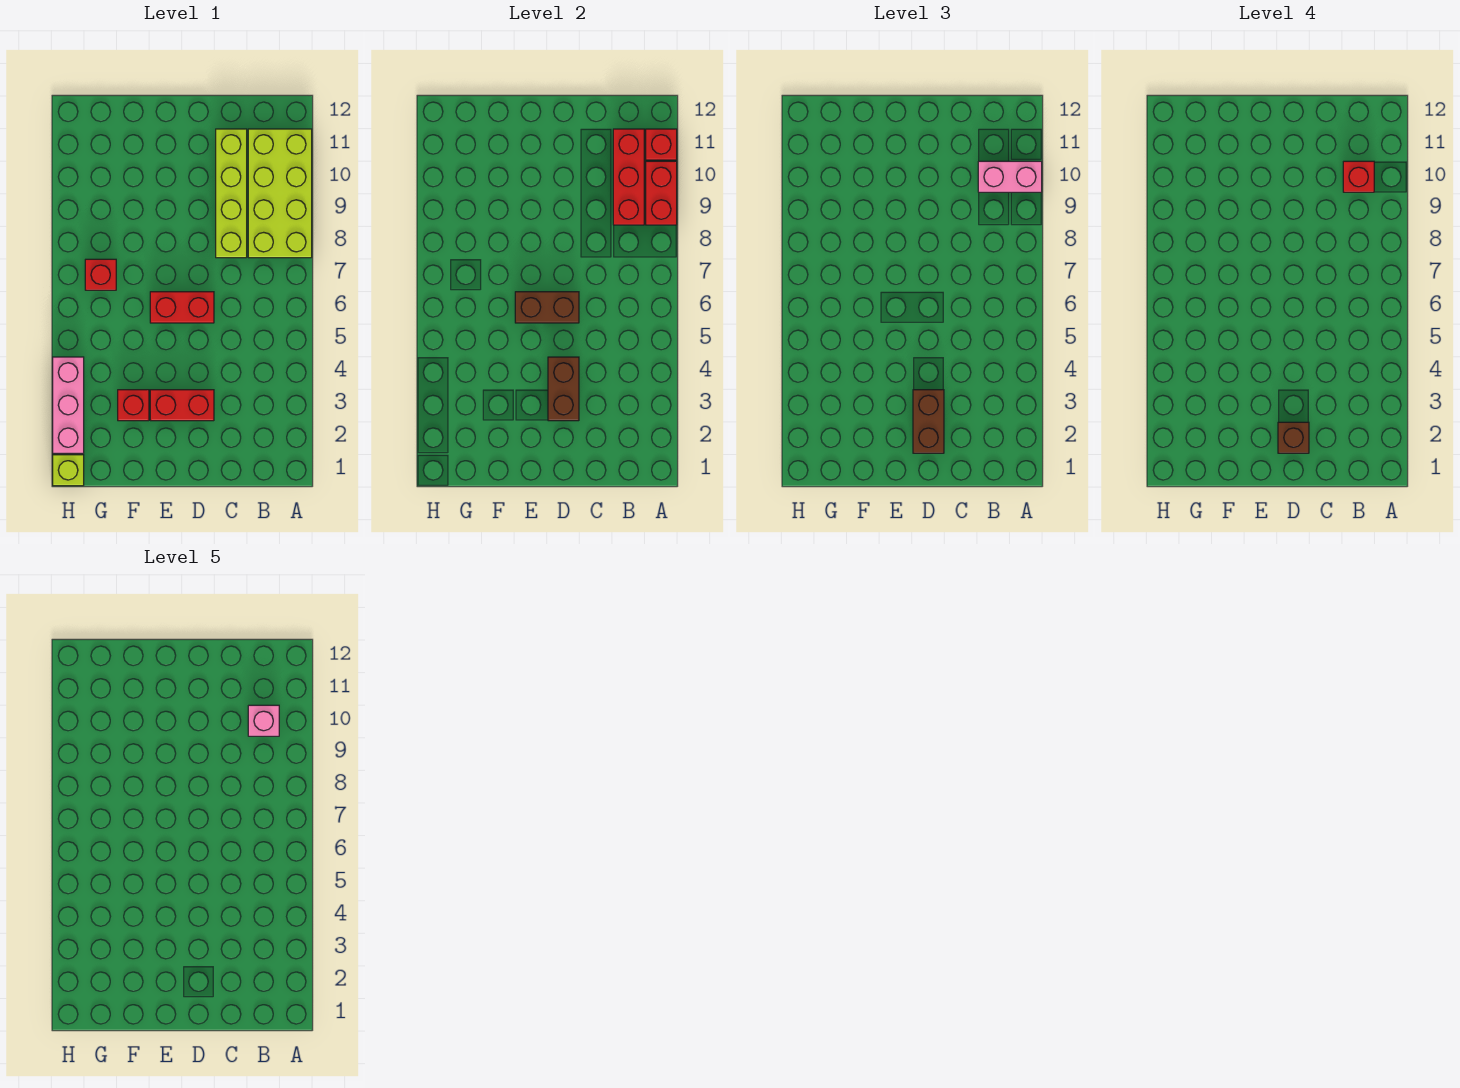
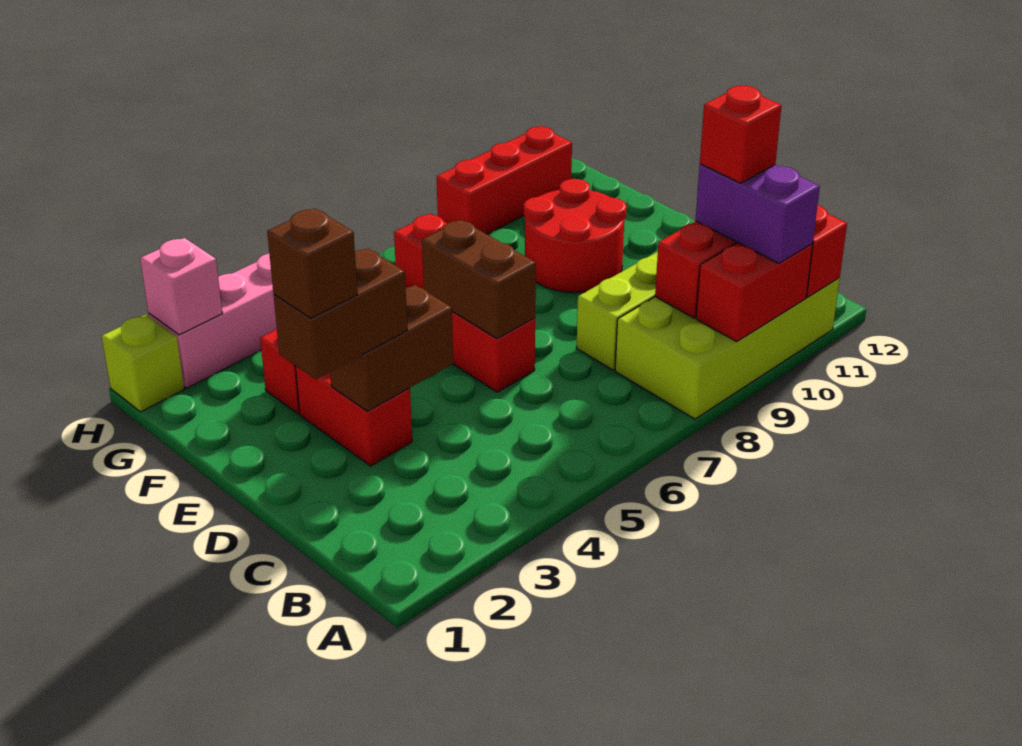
pink 1x2 brick [978,161,1042,192] -> purple 1x2 brick [695,164,820,263]
pink 1x1 brick [248,705,279,736] -> pink 1x1 brick moved to [140,238,222,335]
none -> red 2x2 round brick [524,179,627,293]
none -> red 1x3 brick [437,126,572,234]

